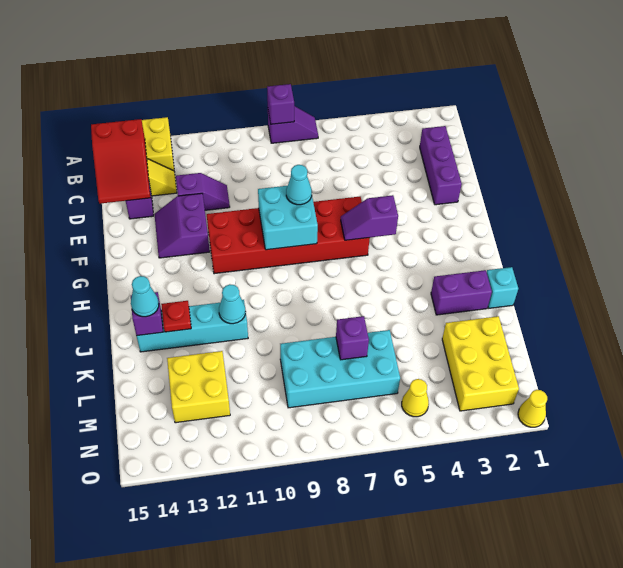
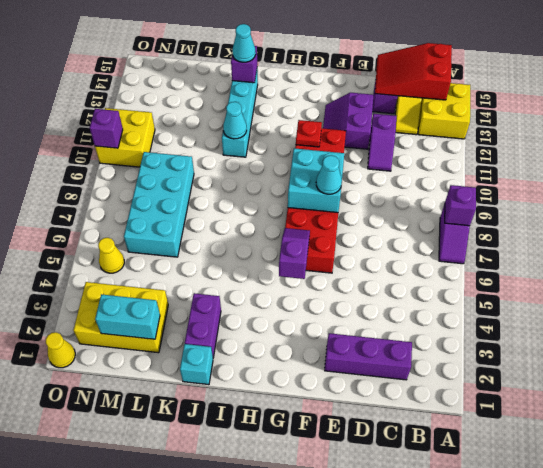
purple 2x2 slope [154,193,210,258] -> purple 2x2 slope turned to [323,93,373,149]
red 1x1 plate [161,301,191,332] -> red 1x1 plate moved to [296,120,322,147]
none -> cyan 1x2 brick [95,294,160,339]
purple 1x1 brick [336,316,369,360] -> purple 1x1 brick moved to [90,109,123,148]
yellow 2x2 brick [167,351,230,423] -> yellow 2x2 brick moved to [95,108,155,167]

